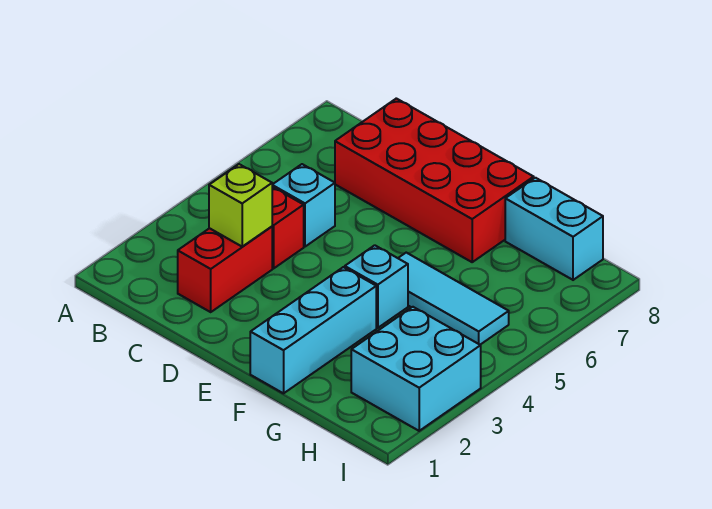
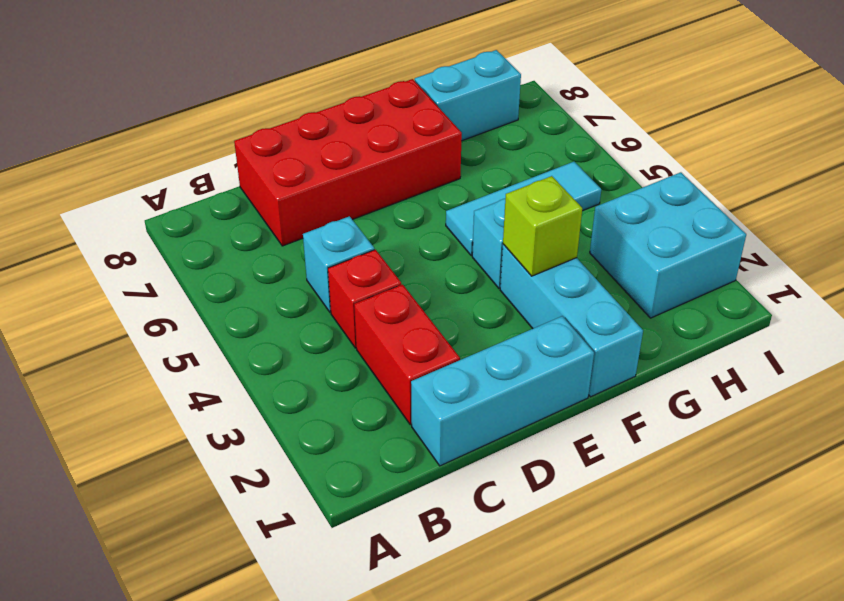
none -> cyan 1x3 brick [411,316,594,466]
lime 1x1 brick [209,164,272,246] -> lime 1x1 brick moved to [503,176,582,276]

